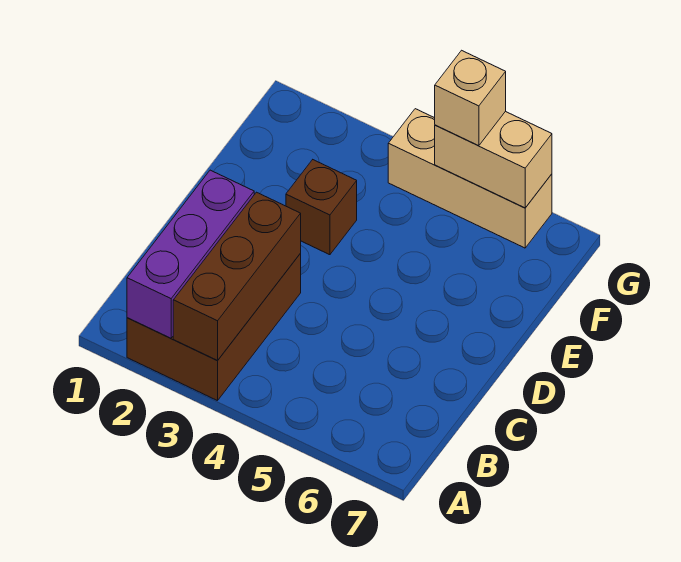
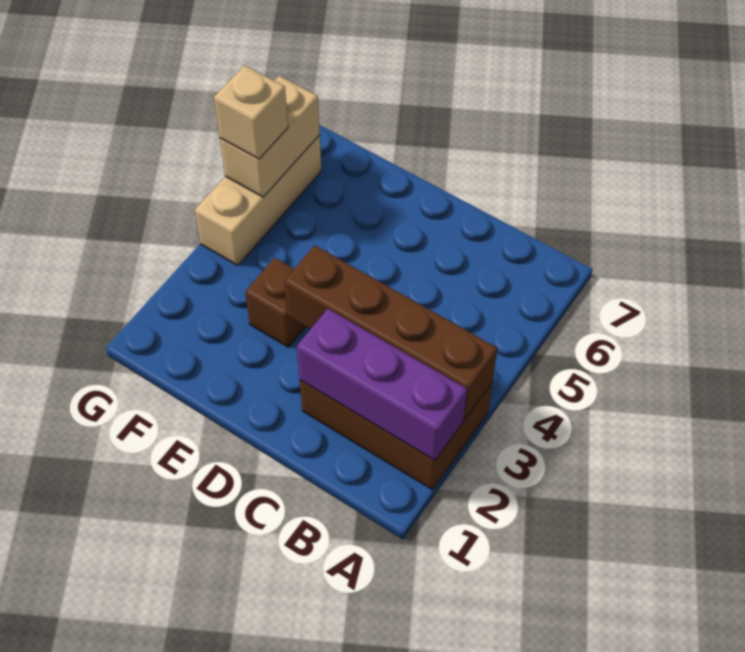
brown 1x3 brick [173,192,301,361] -> brown 1x4 brick [284,245,497,419]

